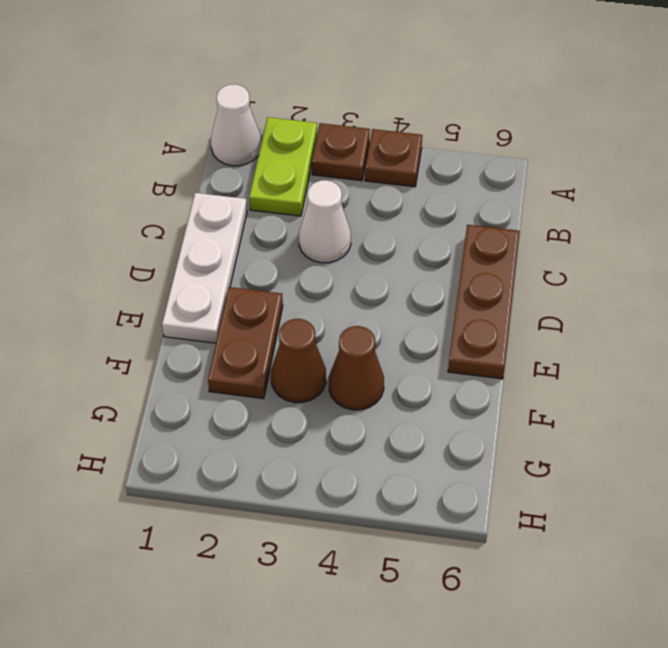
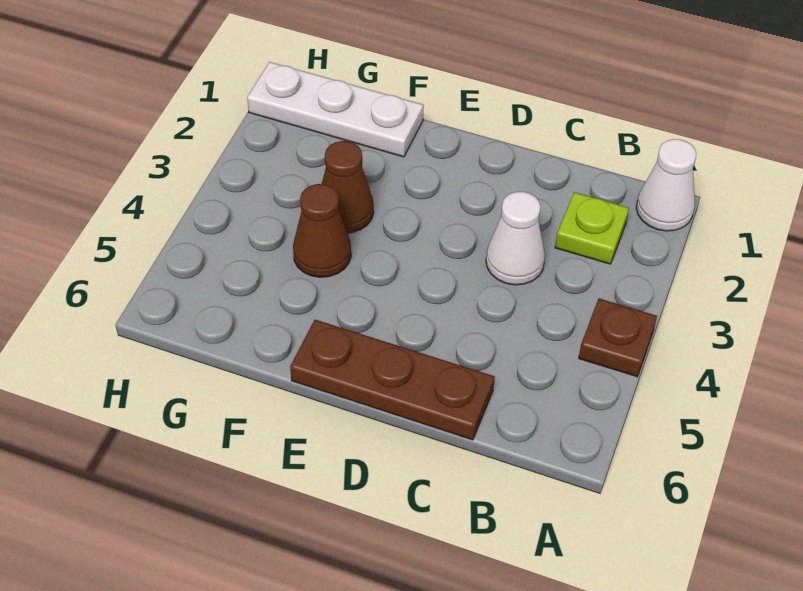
lime 1x2 plate [249,117,317,216] -> lime 1x1 plate [555,192,629,264]
brown 1x1 plate [312,123,370,181] -> none
white 1x3 plate [162,193,247,343] -> white 1x3 plate moved to [247,62,424,157]
brown 1x2 plate [208,287,283,399] -> none

